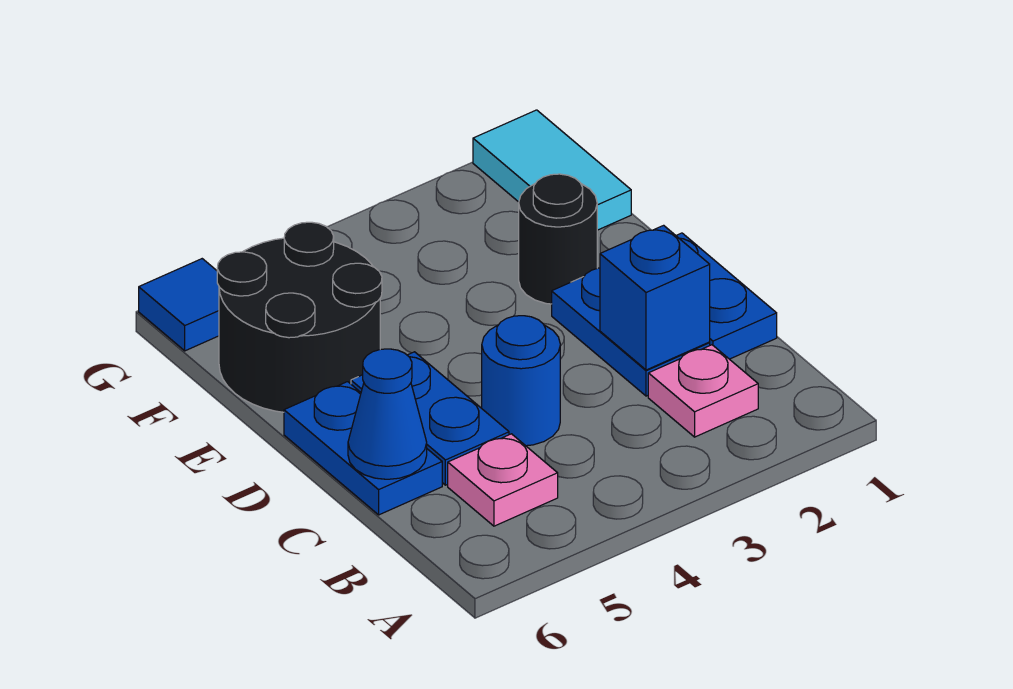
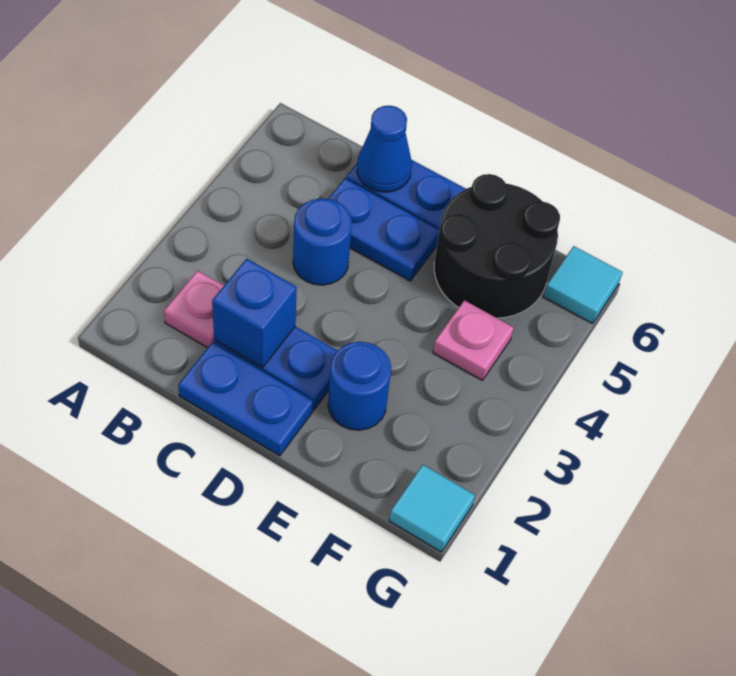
pink 1x1 plate [448,434,558,526] -> pink 1x1 plate moved to [433,300,514,380]
black 1x1 round brick [519,174,597,304] -> blue 1x1 round brick [328,342,391,430]
cyan 1x2 tile [473,110,631,230] -> cyan 1x1 tile [389,465,475,552]
blue 1x1 tile [139,259,219,351] -> cyan 1x1 tile [544,246,623,324]

